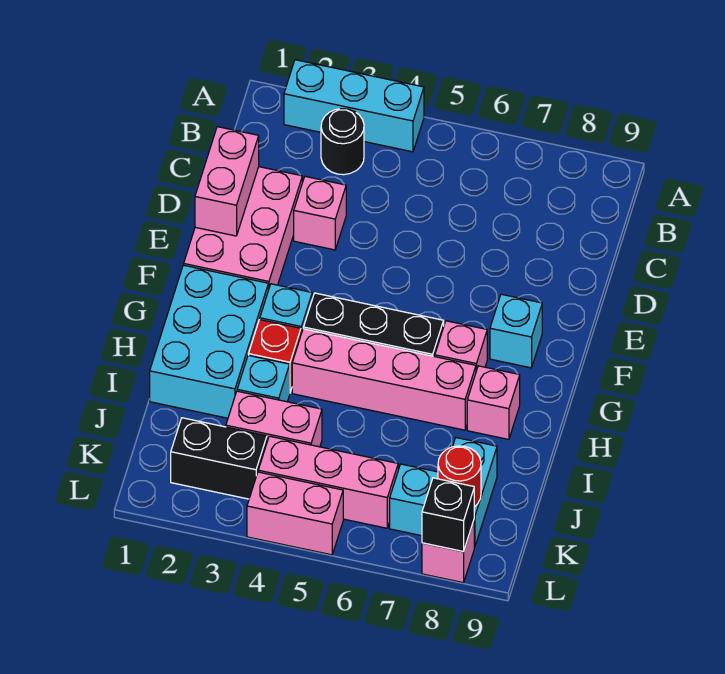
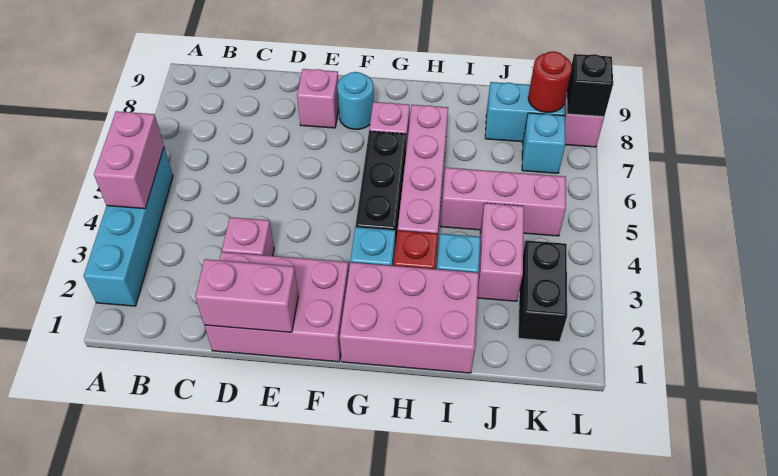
cyan 1x3 brick [284,60,424,152] -> cyan 1x4 brick [84,148,173,306]
black 1x1 round brick [321,109,364,175] -> none
cyan 1x1 brick [490,294,542,368] -> cyan 1x1 round brick [337,72,374,129]
cyan 2x3 brick [150,265,268,418] -> pink 2x3 brick [340,262,479,373]
pink 1x1 brick [467,366,520,439] -> pink 1x1 brick moved to [297,69,339,128]
pink 1x3 brick [258,436,398,528] -> pink 1x3 brick turned to [441,168,566,236]
pink 1x2 brick [247,472,343,555] -> pink 1x2 brick moved to [94,111,164,209]

